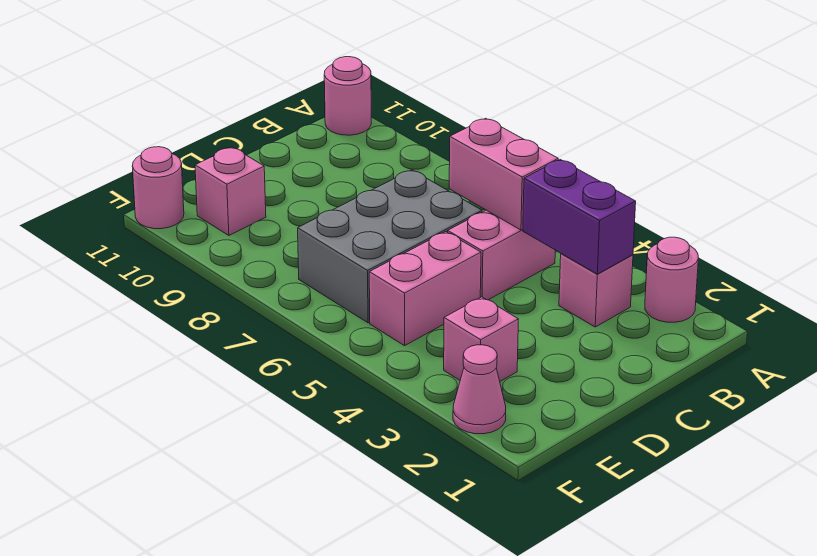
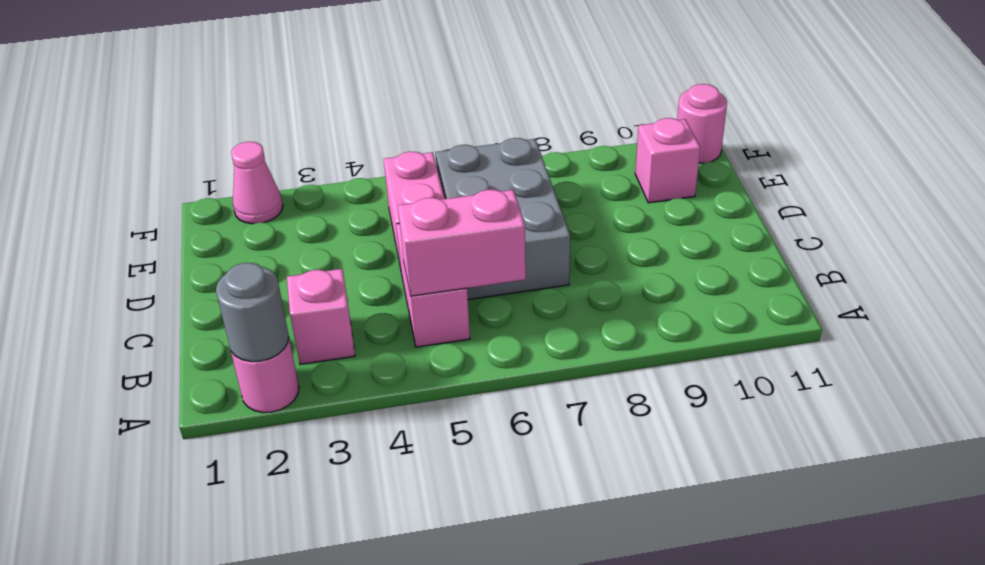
none -> grey 1x1 round brick [216,263,289,362]
pink 1x1 round brick [324,57,371,135] -> none
purple 1x2 brick [523,160,636,274] -> none
pink 1x1 brick [444,297,519,381] -> none

